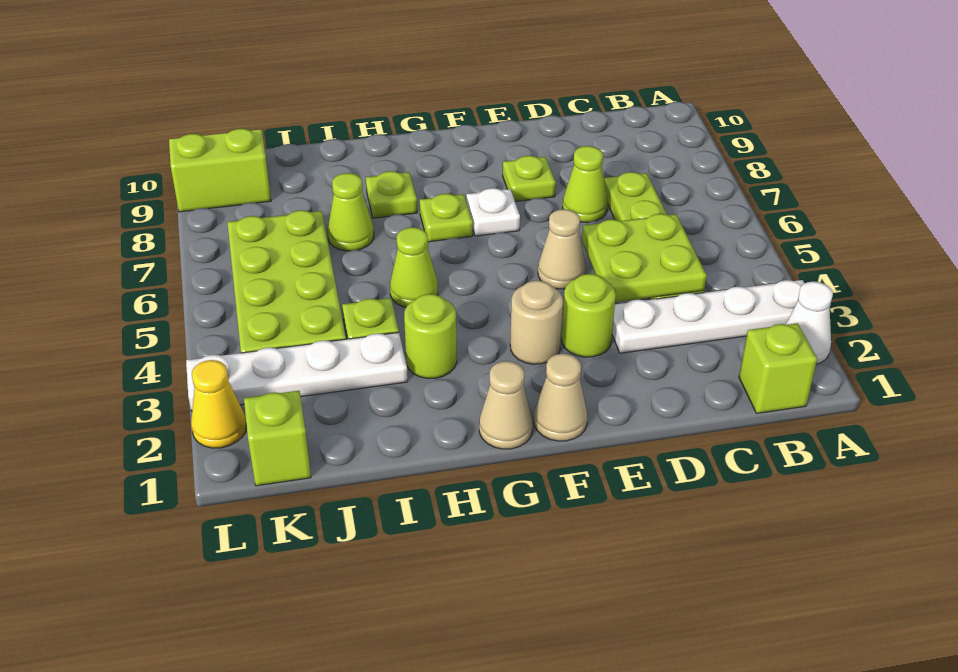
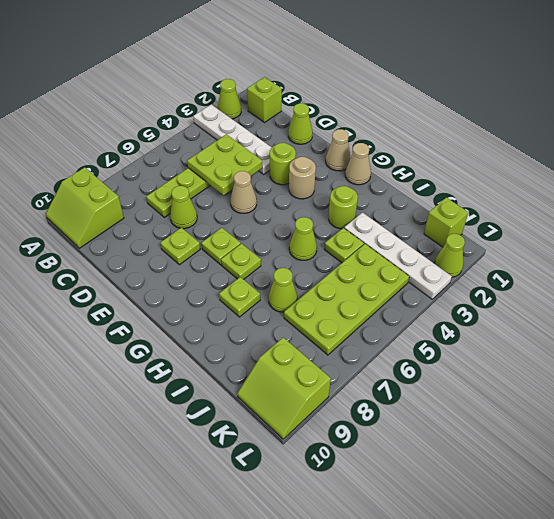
white 1x1 cone [786,282,833,364] -> lime 1x1 cone [218,79,241,119]
none -> lime 2x2 slope [46,167,124,248]
none -> lime 1x1 cone [288,103,313,144]
white 1x1 plate [466,188,520,236] -> lime 1x1 plate [202,228,241,265]
yellow 1x1 cone [191,360,246,448] -> lime 1x1 cone [434,234,465,277]

